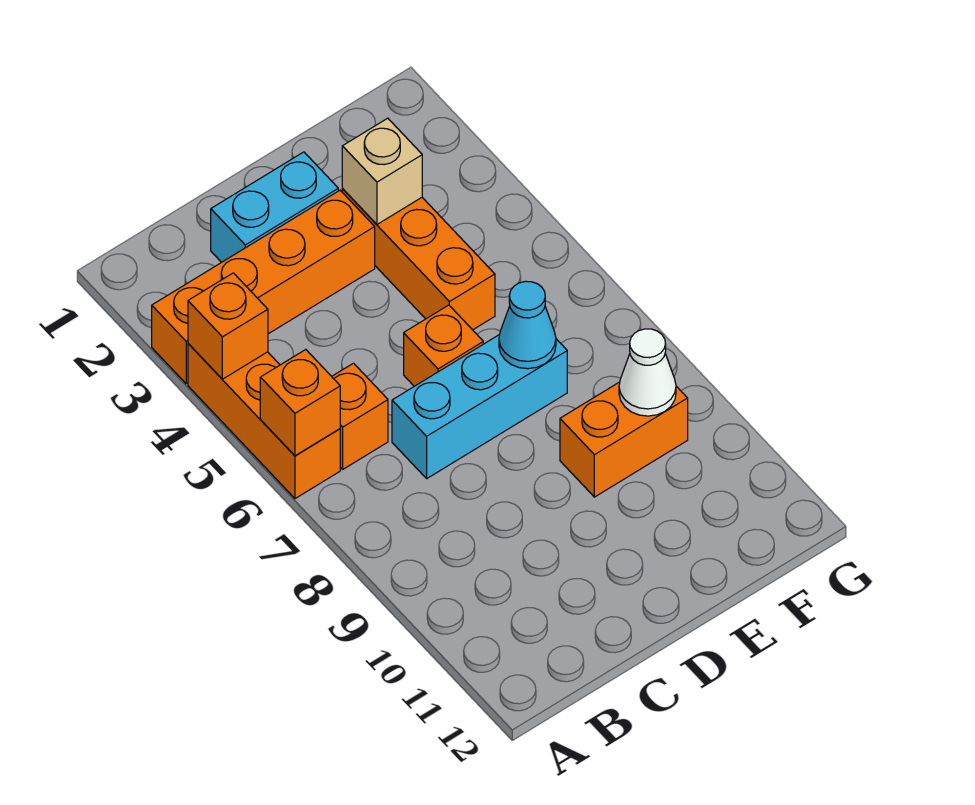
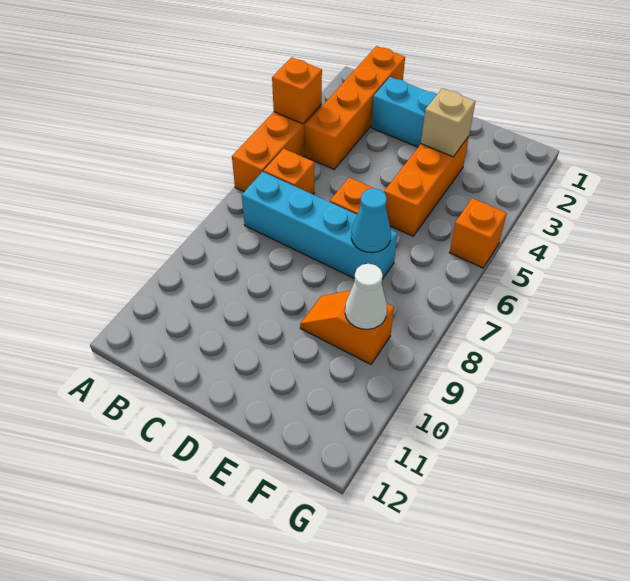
orange 1x4 brick [152,190,375,384] -> orange 1x4 brick turned to [305,46,405,169]
orange 1x1 brick [260,350,340,456] -> orange 1x1 brick moved to [450,198,507,268]
cyan 1x3 brick [392,334,567,478] -> cyan 1x4 brick [242,172,397,279]
orange 1x2 brick [560,382,688,497] -> orange 1x2 slope [300,290,394,364]

